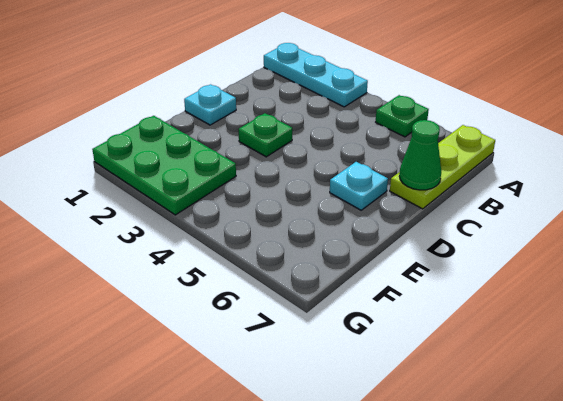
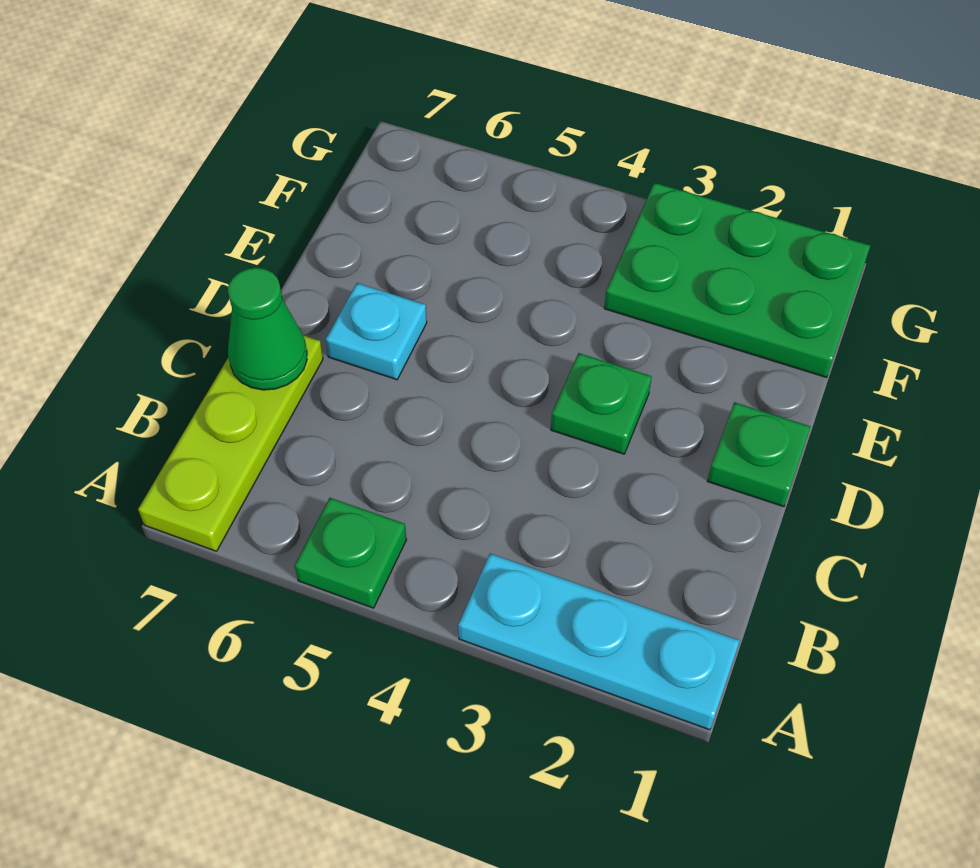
cyan 1x1 plate [184,84,236,125] -> green 1x1 plate [707,402,810,507]

